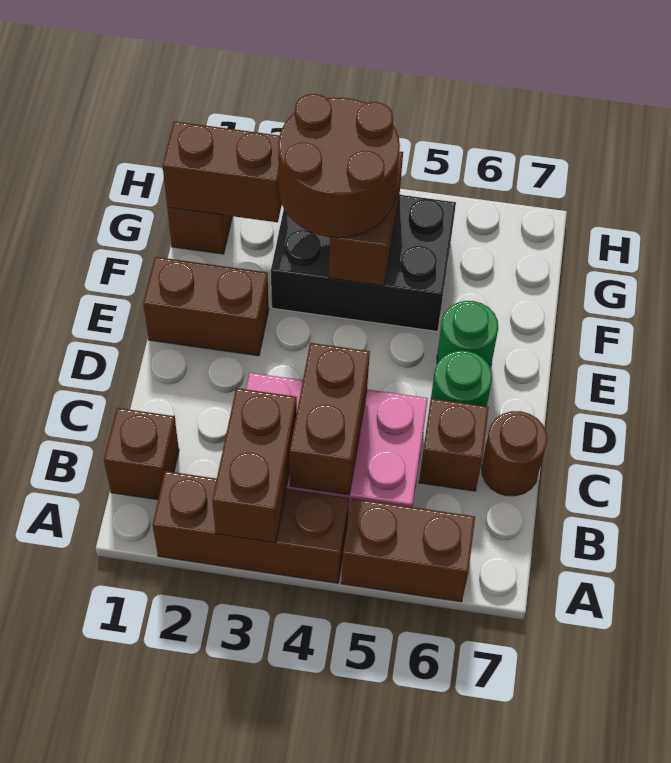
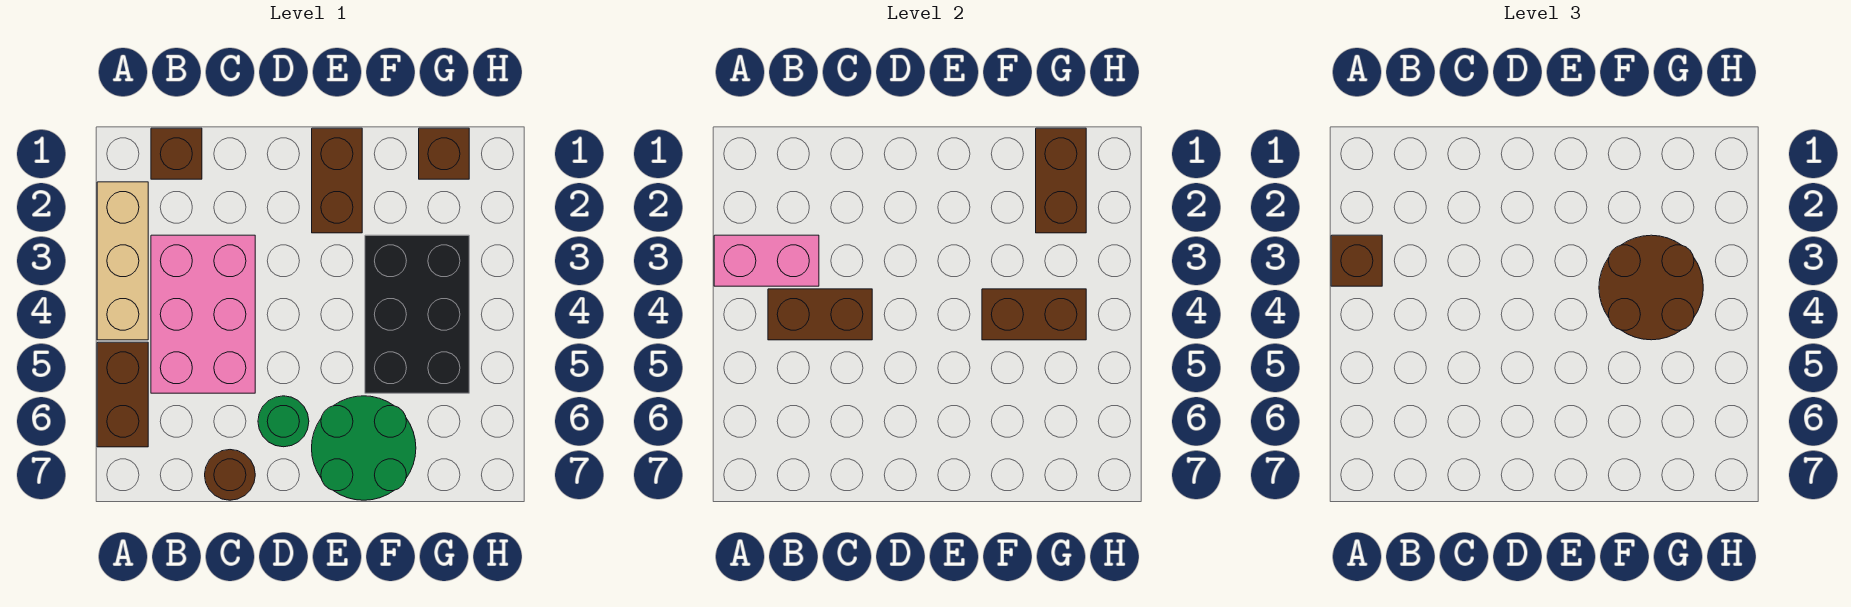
brown 1x3 brick [153,471,349,583] -> tan 1x3 brick [97,182,148,340]
brown 1x2 brick [212,388,297,543] -> pink 1x2 brick [714,235,819,286]
brown 1x1 brick [419,399,489,491] -> brown 1x1 brick moved to [1331,235,1382,286]
green 1x1 round brick [437,301,498,367] -> green 2x2 round brick [312,396,416,500]

